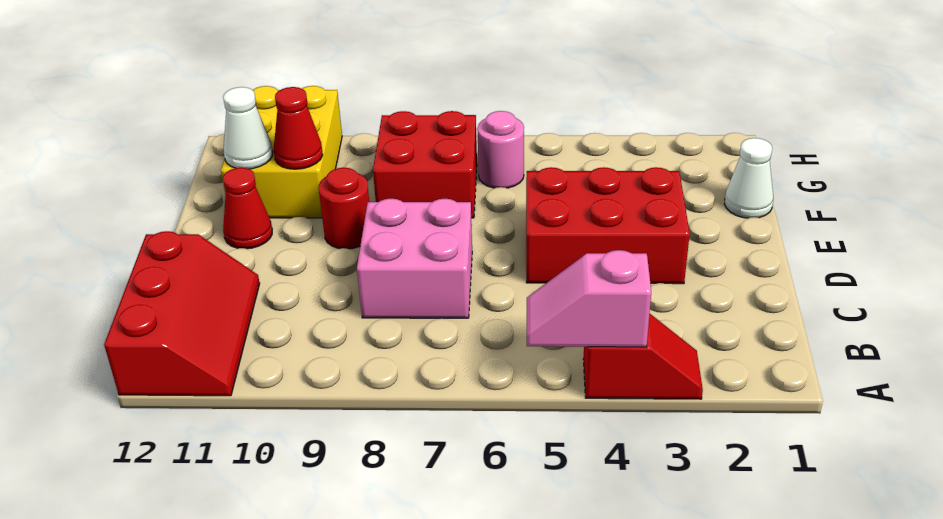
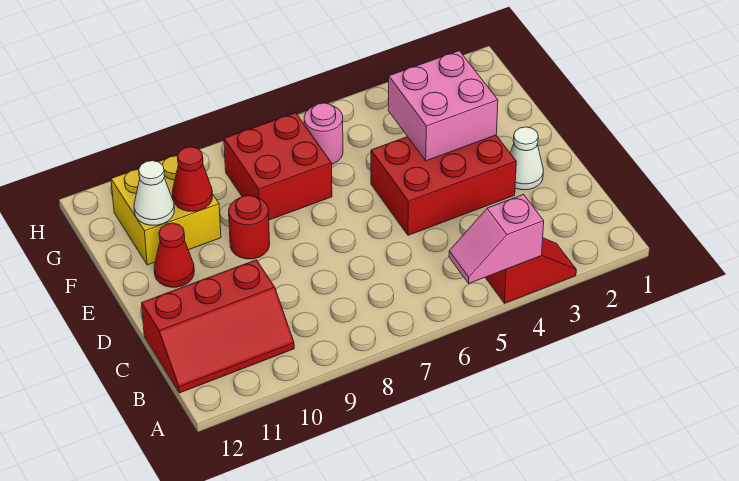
red 2x3 slope [104,231,260,396] -> red 2x3 slope turned to [142,260,294,393]
pink 2x2 brick [357,199,472,318] -> pink 2x2 brick moved to [388,51,498,161]
white 1x1 cone [725,138,773,218] -> white 1x1 cone moved to [510,127,543,190]
yellow 2x3 brick [221,86,342,218] -> yellow 2x2 brick [111,155,221,265]

